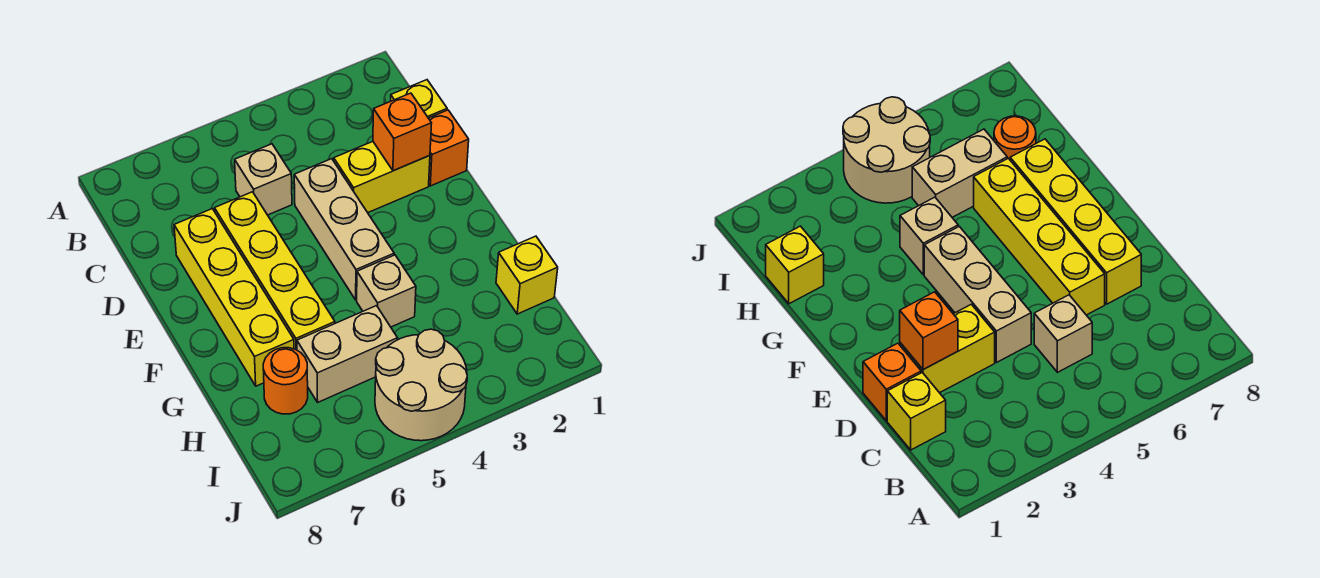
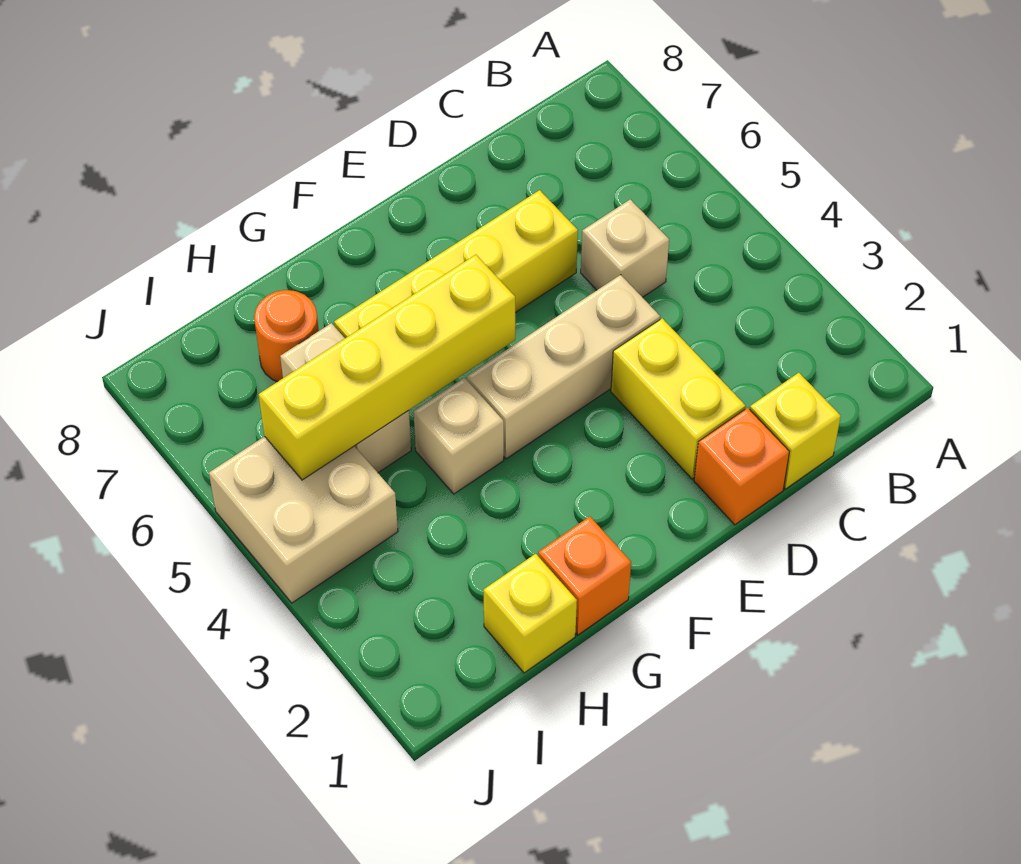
orange 1x1 brick [373,93,432,171] -> orange 1x1 brick moved to [538,516,631,635]
yellow 1x4 brick [174,209,294,386] -> yellow 1x4 brick moved to [259,255,515,480]
tan 2x2 round brick [375,329,467,441] -> tan 2x2 brick [209,436,398,603]

